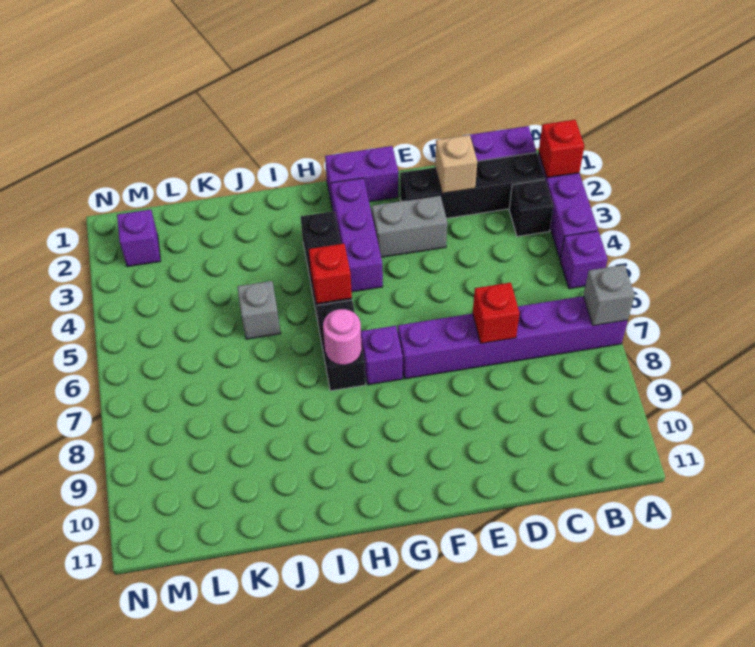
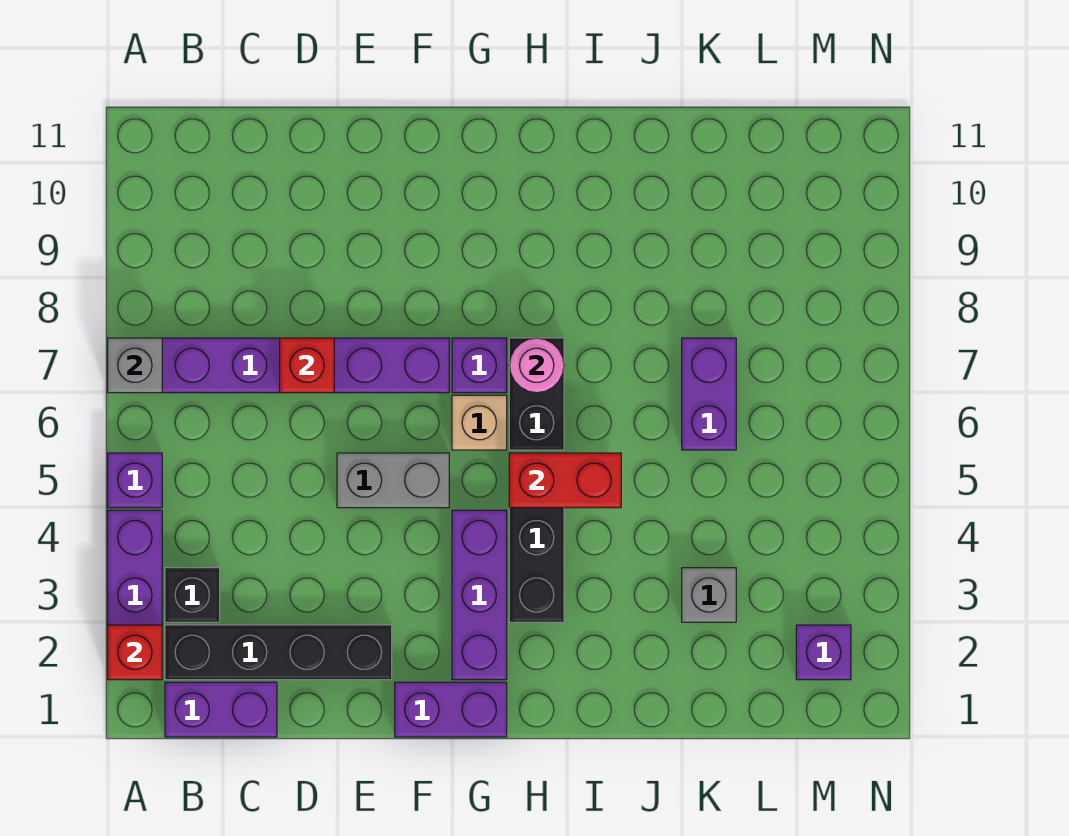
tan 1x1 brick [435,135,477,193] -> tan 1x1 brick moved to [452,395,507,450]
grey 1x2 brick [372,195,447,257] -> grey 1x2 brick moved to [337,453,449,508]
red 1x1 brick [309,244,352,304] -> red 1x2 brick [509,453,621,508]
grey 1x1 brick [237,281,281,339] -> grey 1x1 brick moved to [682,568,736,622]
none -> purple 1x2 brick [682,338,736,450]

